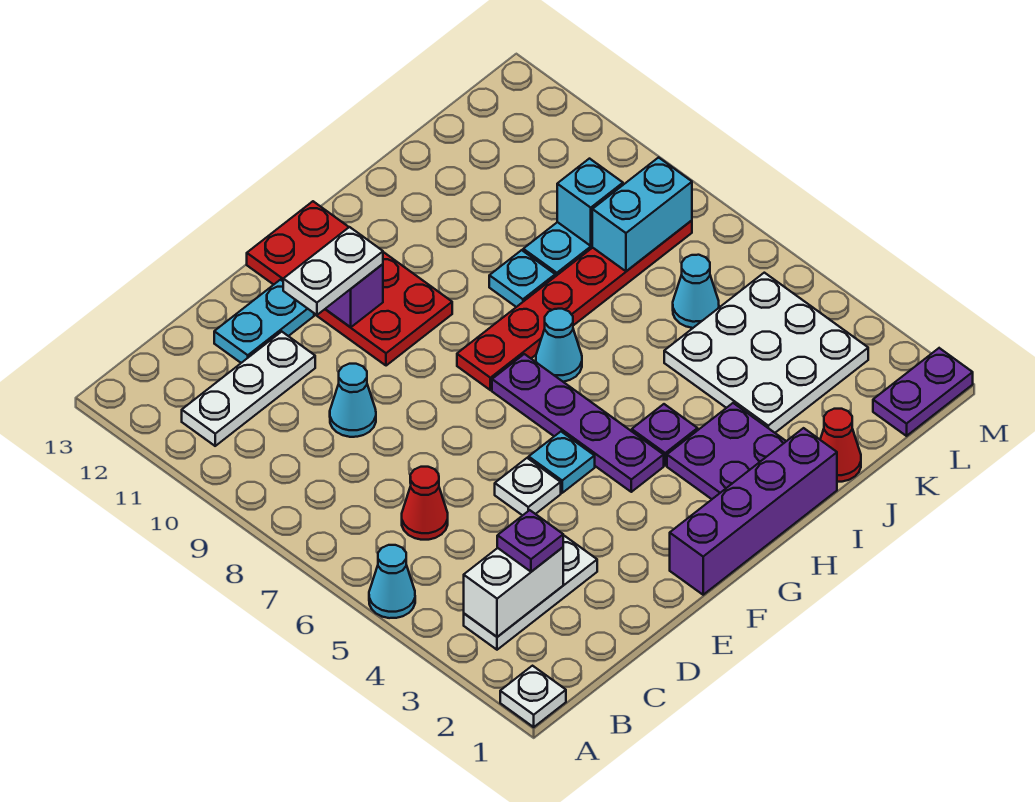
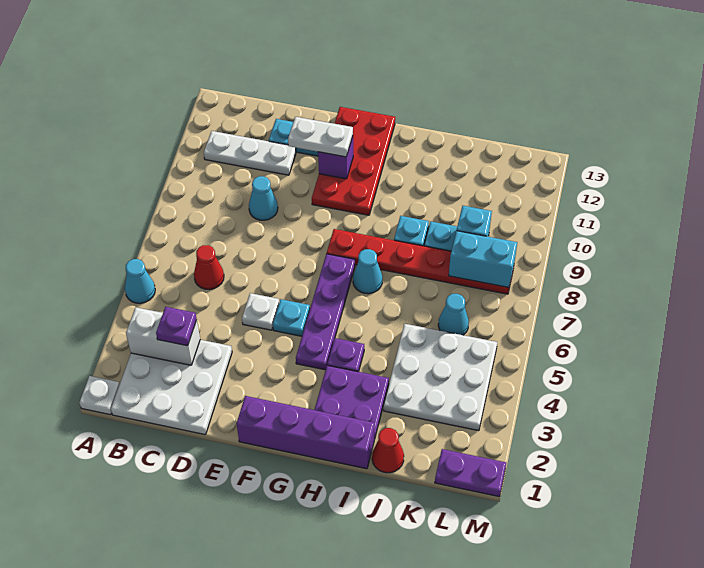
white 1x3 plate [464,535,597,650] -> white 3x3 plate [111,340,232,435]

